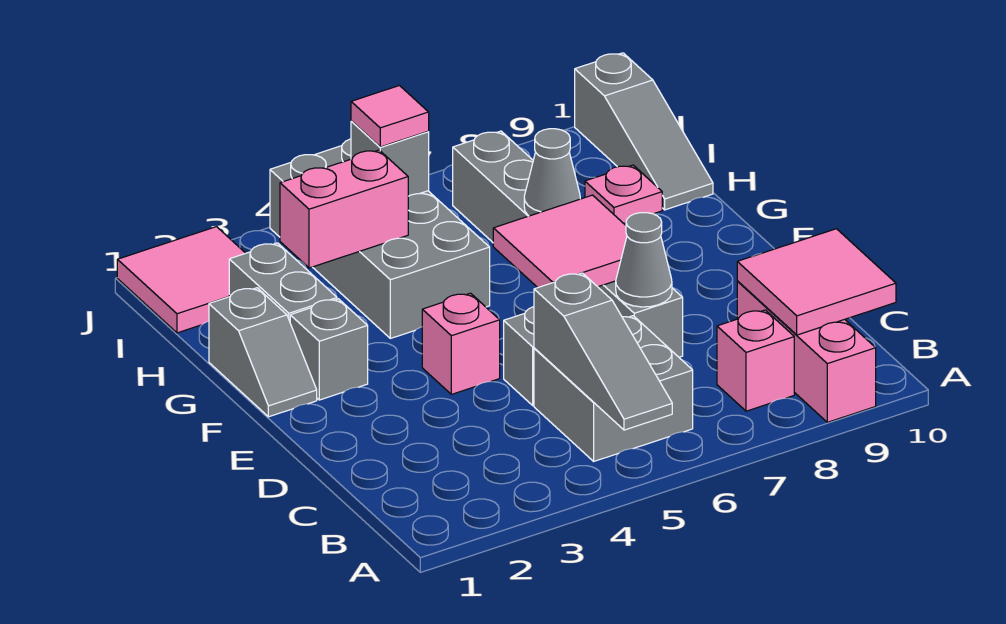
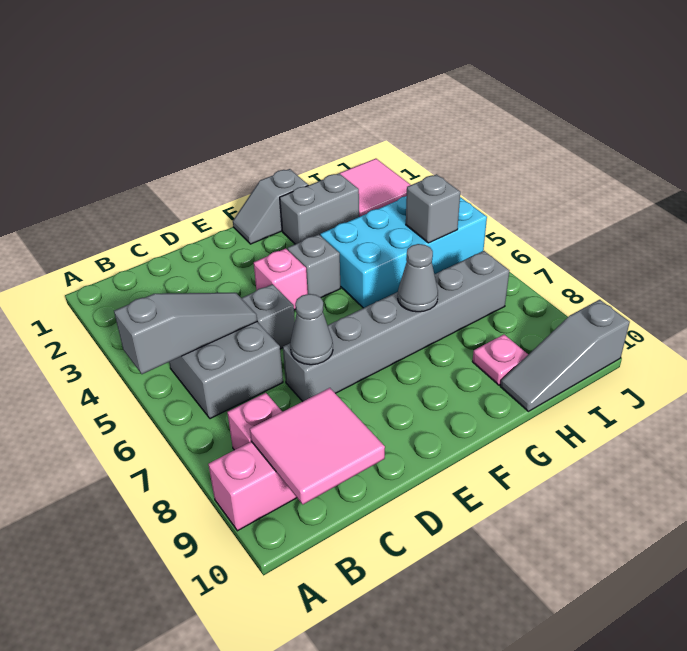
grey 1x3 slope [534,273,672,430] -> grey 1x3 slope turned to [114,293,257,374]
pink 2x2 tile [493,195,627,288] -> none
grey 1x1 brick [290,299,368,400] -> grey 1x1 brick moved to [288,234,341,298]
grey 2x4 brick [270,139,490,338] -> cyan 2x4 brick [320,196,487,308]
pink 1x2 brick [280,150,408,268] -> none
pink 1x1 tile [351,86,429,147] -> none

